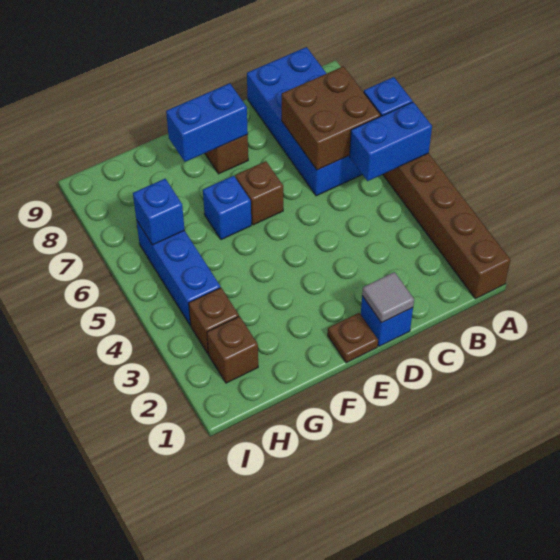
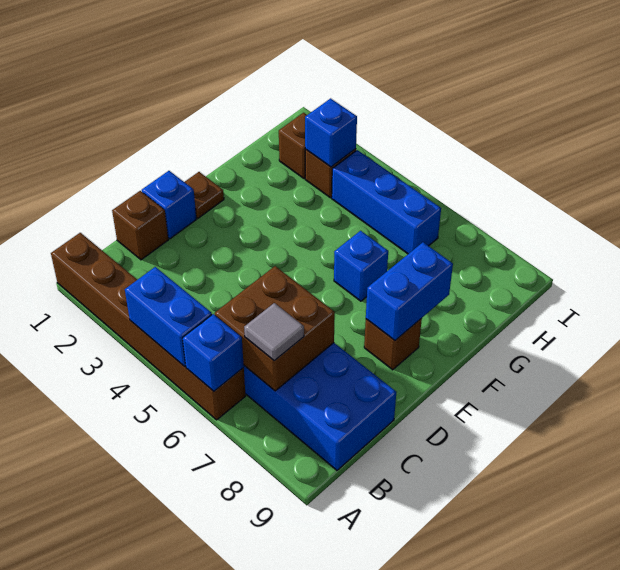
blue 1x2 brick [350,102,432,181] -> blue 1x2 brick turned to [125,267,212,367]
grey 1x1 tile [362,272,414,323] -> grey 1x1 tile moved to [244,303,304,361]
brown 1x1 brick [235,161,283,225] -> brown 1x1 brick moved to [112,191,168,260]
blue 1x1 brick [133,179,184,245] -> blue 1x1 brick moved to [305,98,357,167]

